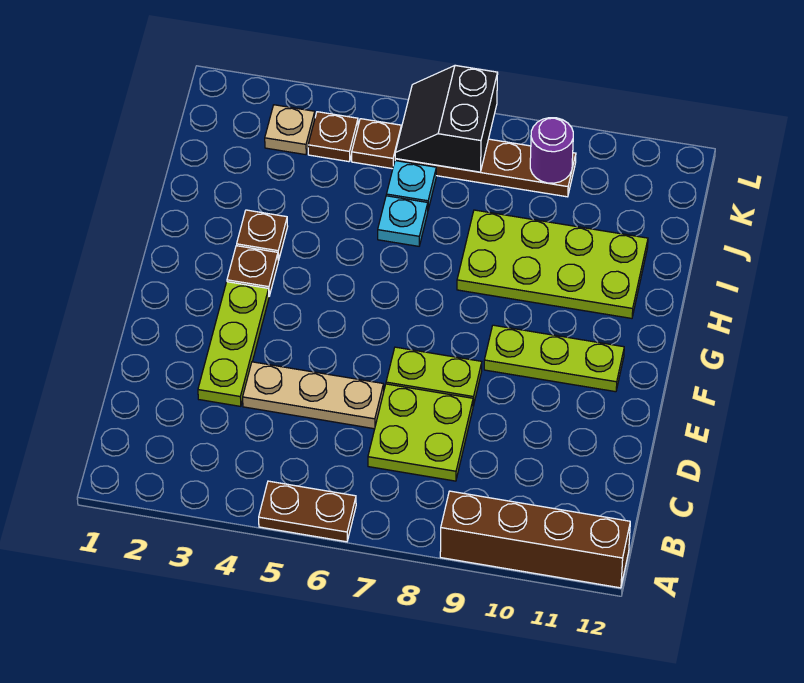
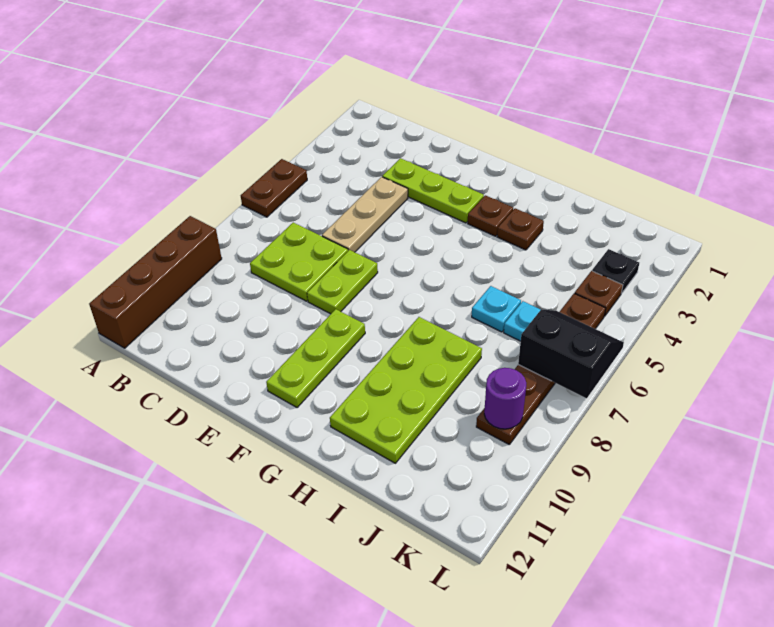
tan 1x1 plate [265,105,315,155] -> black 1x1 plate [592,249,639,293]

